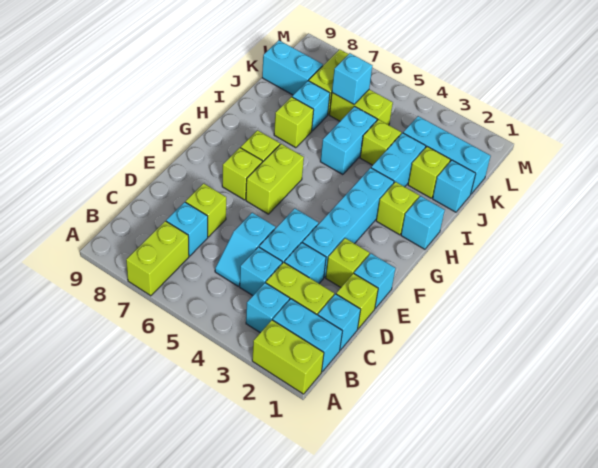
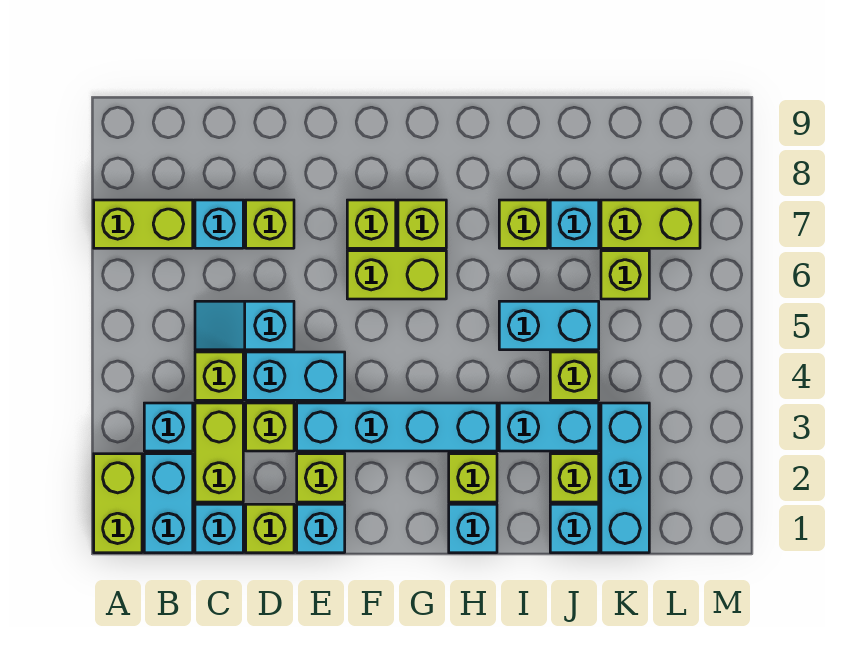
cyan 1x1 brick [240,247,282,295] -> lime 1x1 brick [195,352,243,400]
cyan 1x1 brick [284,243,326,283] -> lime 1x1 brick [246,403,294,451]
lime 1x2 brick [330,90,393,125] -> lime 1x1 brick [601,251,649,299]
cyan 1x1 brick [332,53,372,104] -> none
cyan 1x2 brick [262,40,323,95] -> none

